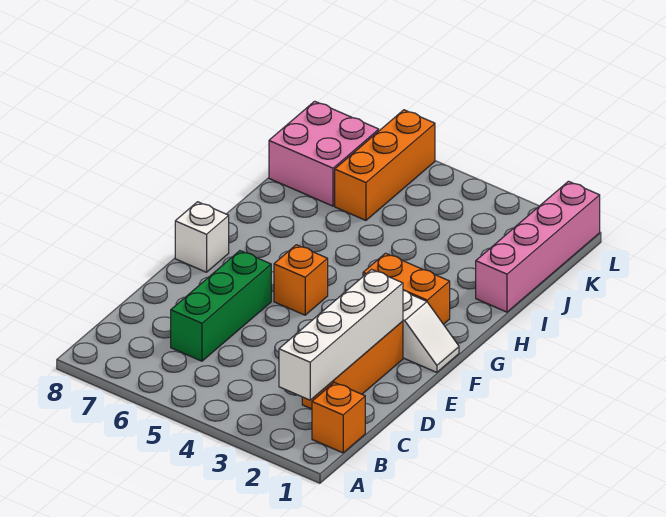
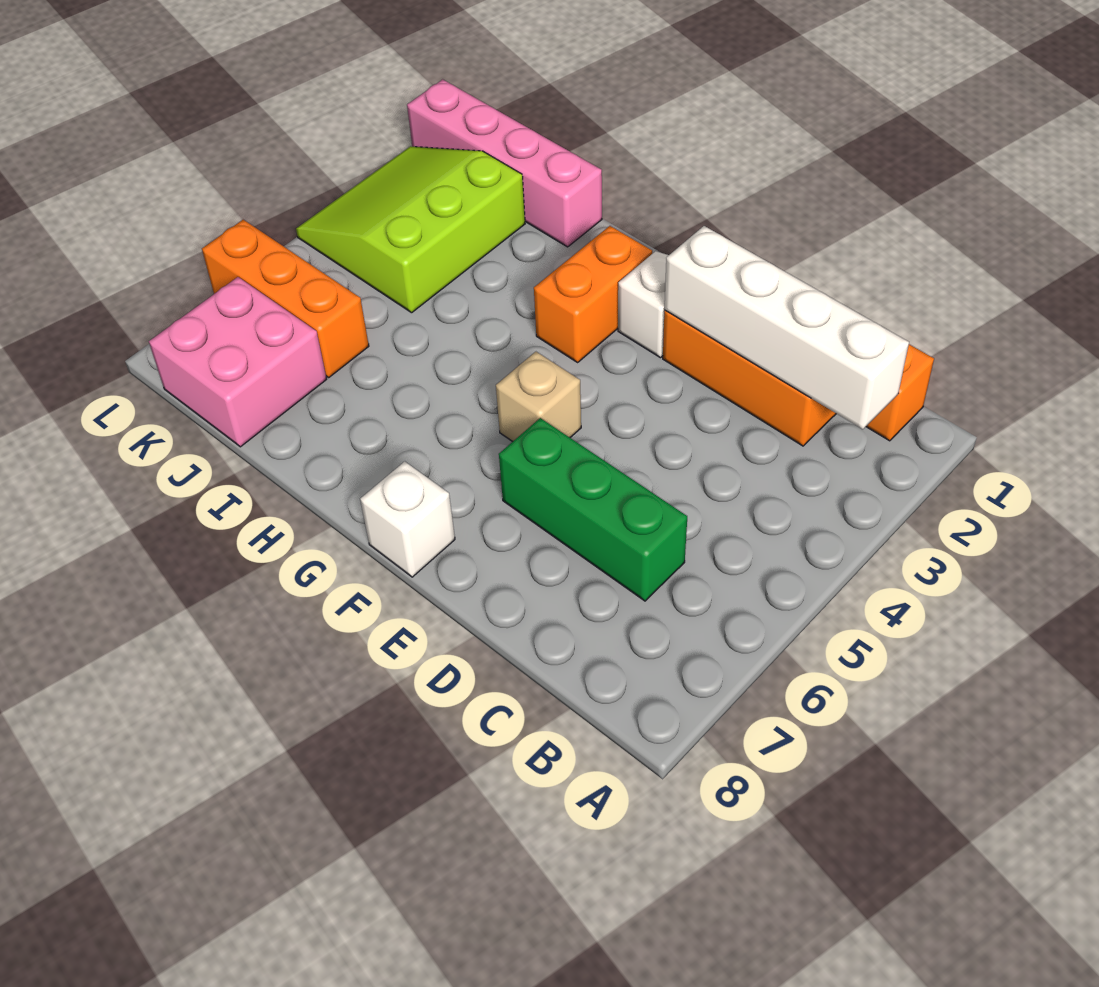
orange 1x1 brick [274,245,328,315] -> tan 1x1 brick [496,352,581,442]
none -> lime 3x3 slope [296,146,525,313]

